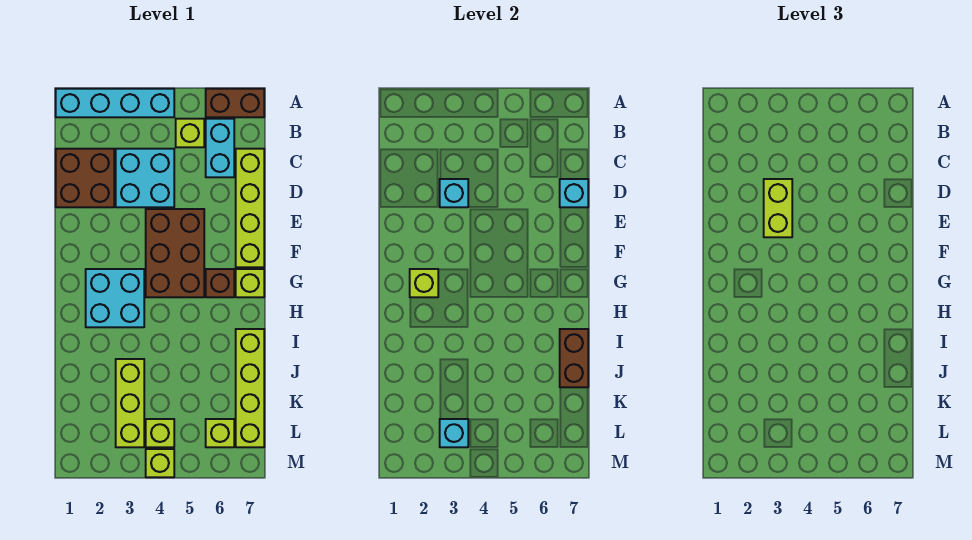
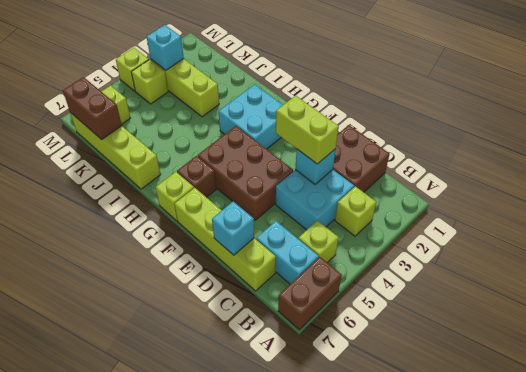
cyan 1x4 brick [56,89,174,117] -> none
lime 1x1 brick [410,269,438,297] -> lime 1x1 brick moved to [335,186,376,236]
brown 1x2 brick [560,329,588,387] -> brown 1x2 brick moved to [63,77,122,140]

